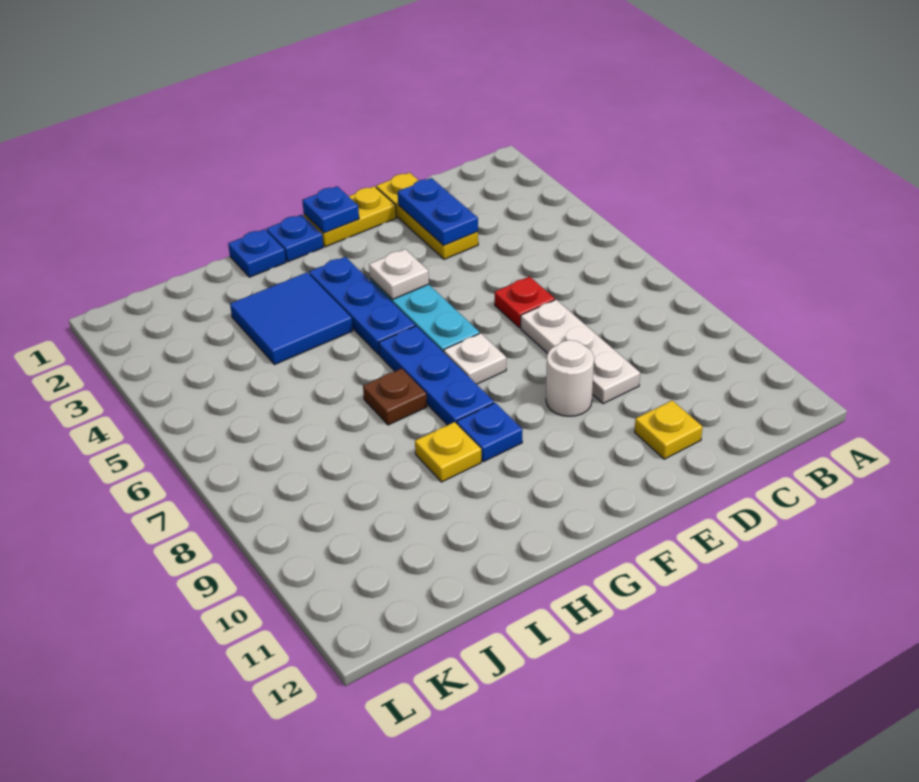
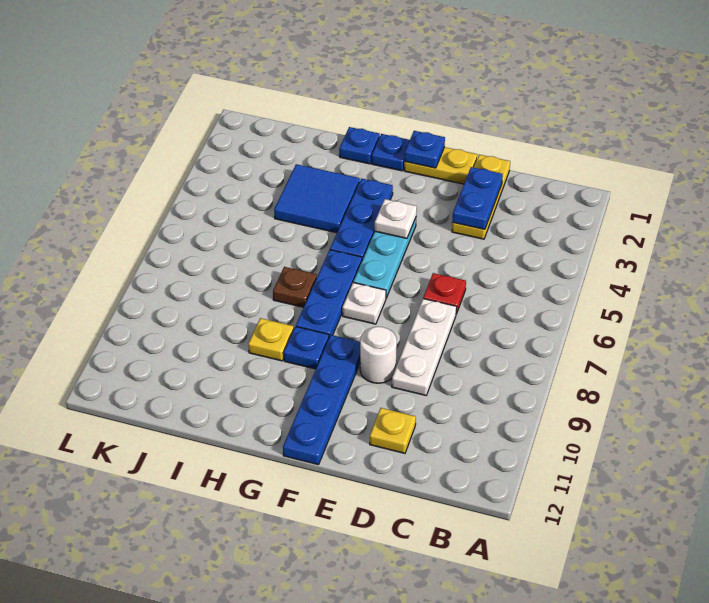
none -> blue 1x4 plate [283,335,360,465]

